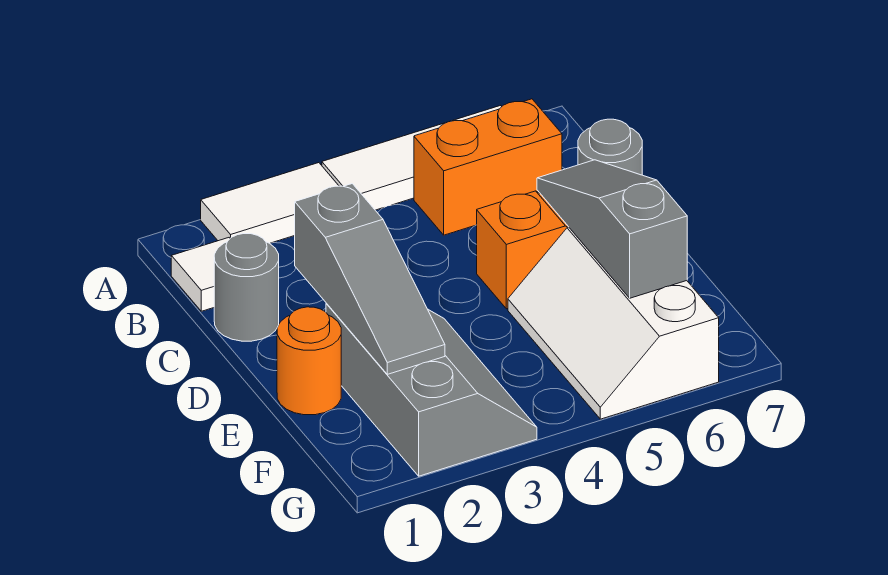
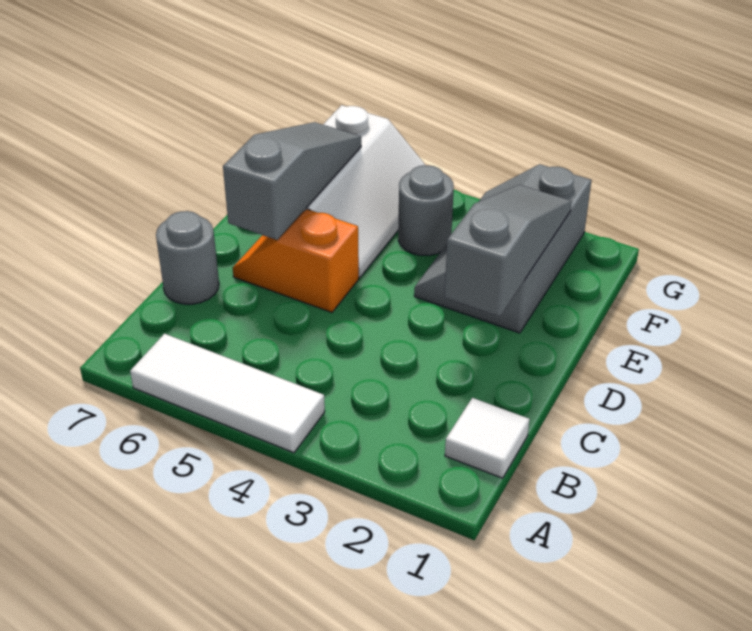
white 1x2 tile [201,163,339,243] -> none
orange 1x2 brick [414,99,562,235] -> none
grey 1x1 round brick [214,234,279,341] -> grey 1x1 round brick moved to [398,165,454,255]
grey 1x3 slope [537,160,687,298] -> grey 1x3 slope turned to [223,122,361,240]
orange 1x1 round brick [277,307,341,415] -> none

